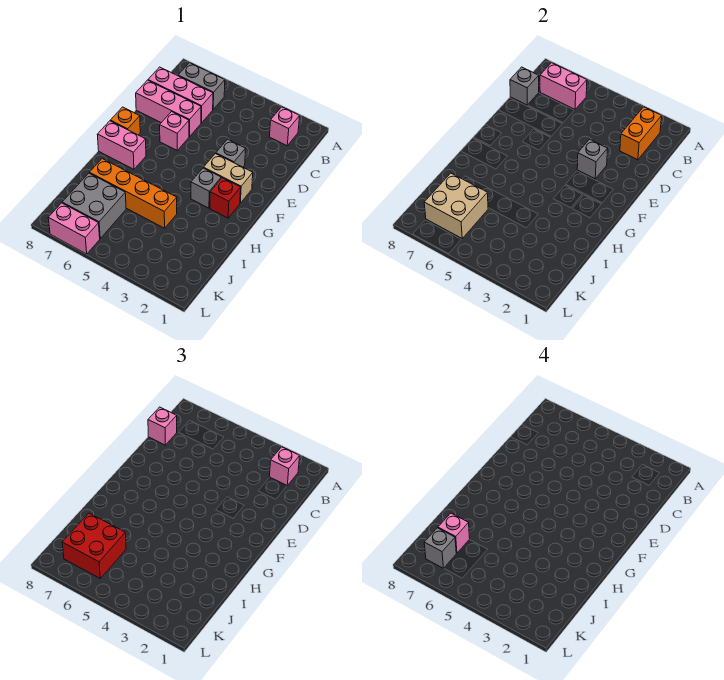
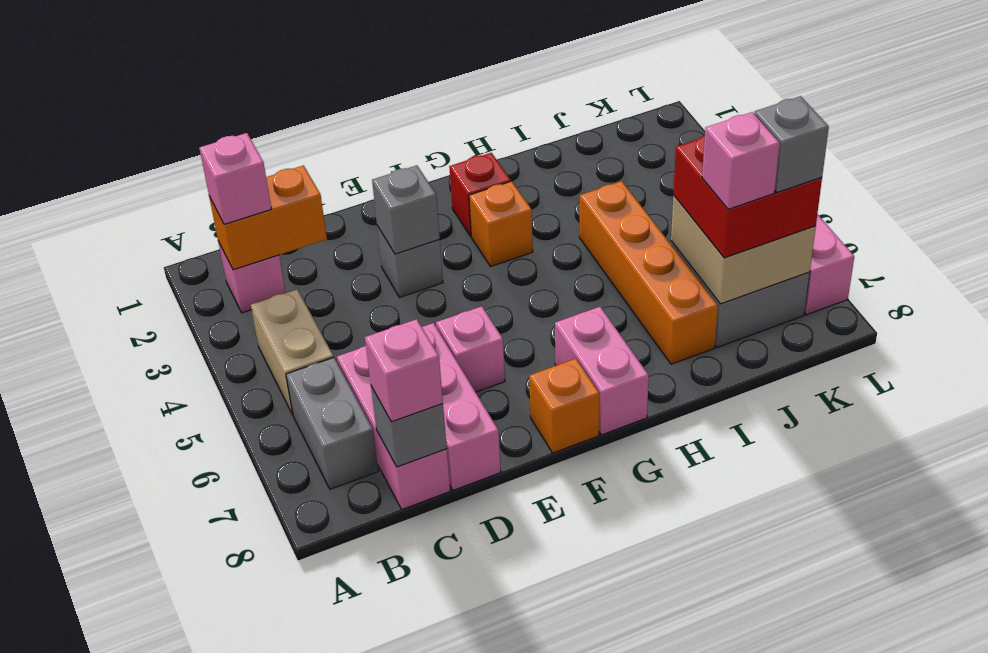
pink 1x2 brick [540,63,587,109] -> none
tan 1x2 brick [204,154,253,203] -> tan 1x2 brick moved to [251,289,334,415]
grey 1x1 brick [191,168,221,208] -> orange 1x1 brick [469,181,533,267]

